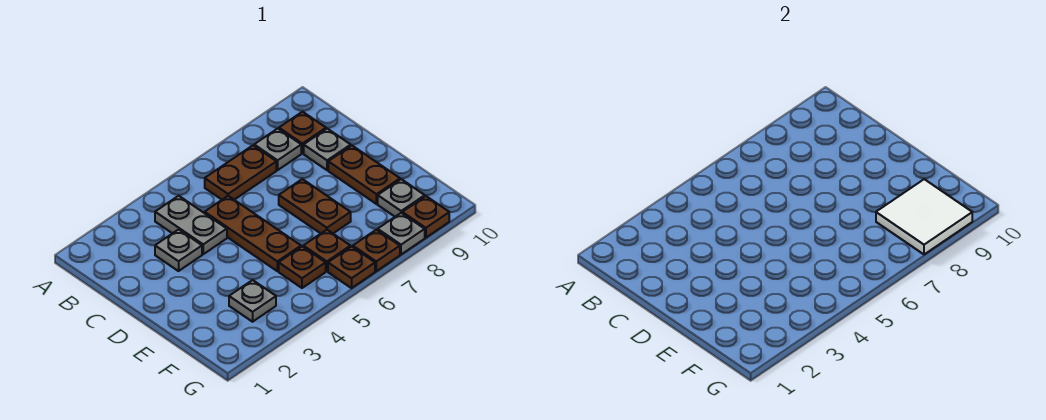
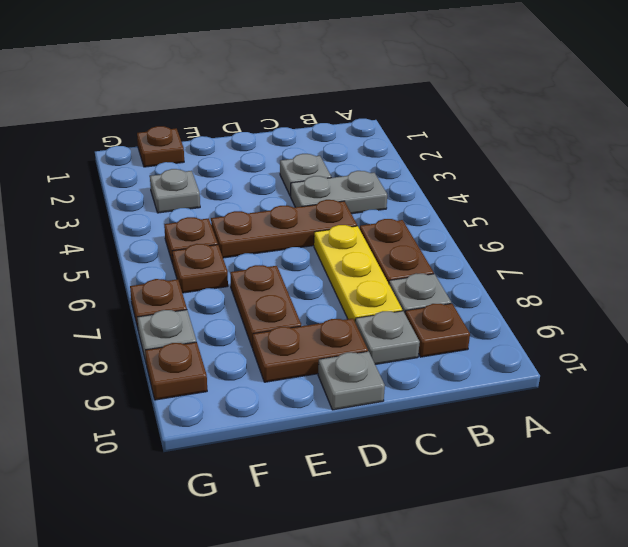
none -> yellow 1x3 plate [314,225,402,321]
brown 1x2 plate [279,179,351,233] -> brown 1x2 plate turned to [230,265,301,348]
white 2x2 tile [876,179,972,254] -> none
grey 1x1 plate [378,179,425,217] -> grey 1x1 plate moved to [318,351,385,410]
brown 1x1 plate [328,247,375,288] -> brown 1x1 plate moved to [137,126,184,167]

